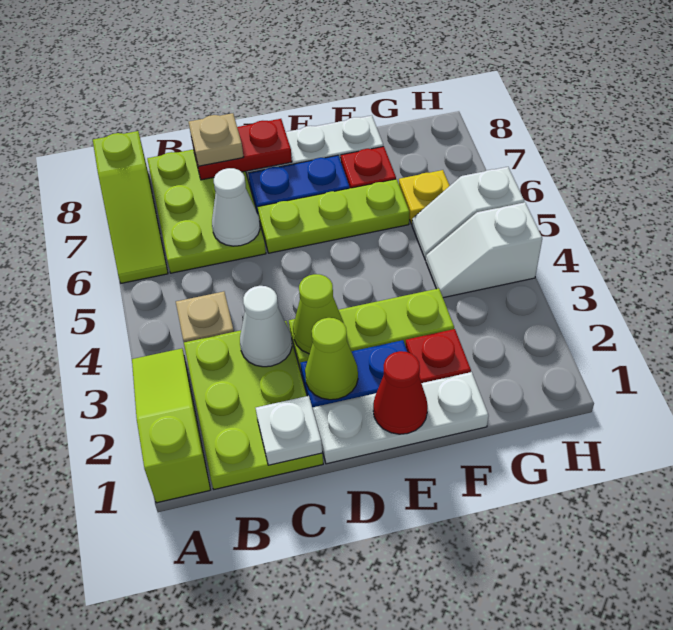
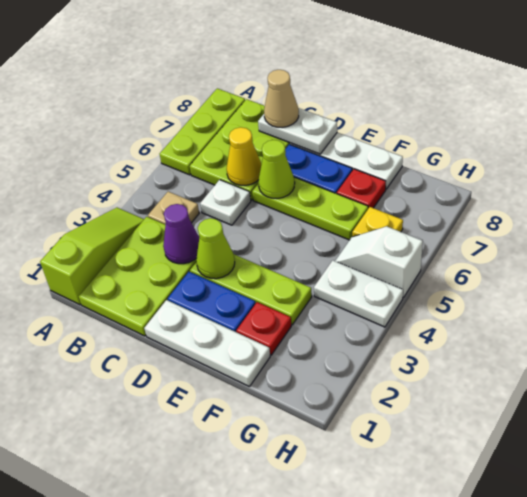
lime 1x3 slope [93,131,168,283] -> lime 1x3 plate [160,88,245,175]
white 1x1 plate [256,396,322,465] -> white 1x1 plate moved to [200,180,251,225]
white 1x1 cone [240,286,292,367] -> purple 1x1 cone [163,204,199,264]
white 1x1 cone [212,168,260,246] -> yellow 1x1 cone [227,127,261,185]
red 1x2 plate [192,119,292,180] -> white 1x2 plate [258,108,337,154]
tan 1x1 plate [189,113,243,166] -> tan 1x1 cone [264,70,299,127]
lime 1x1 cone [305,318,358,400] -> lime 1x1 cone moved to [258,140,295,198]
red 1x1 cone [373,351,428,434] -> none
white 1x2 slope [426,202,542,298] -> white 1x2 plate [314,260,403,327]

